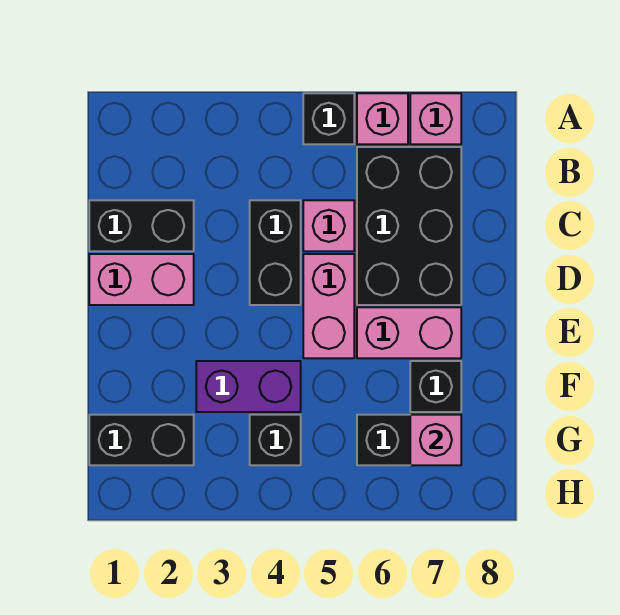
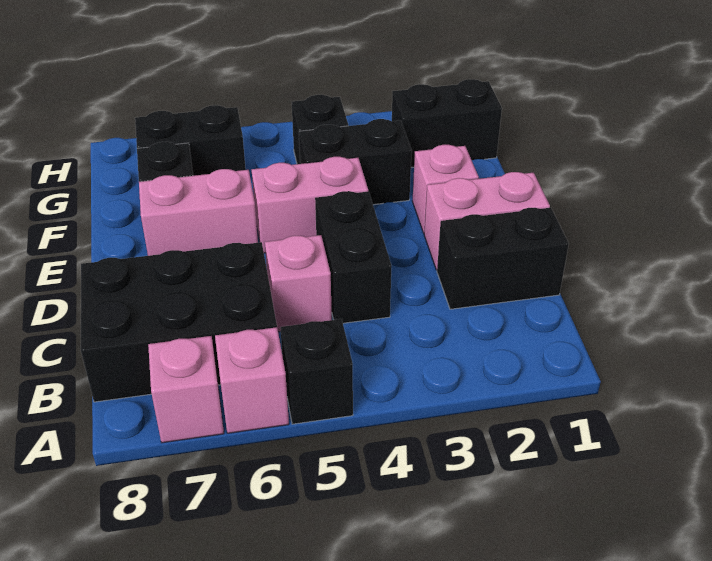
black 2x3 brick [357,147,461,305] -> black 2x3 brick turned to [81,242,277,402]
pink 1x2 brick [303,254,354,358] -> pink 1x2 brick turned to [252,157,368,253]
purple 1x2 brick [196,361,301,412] -> black 1x2 brick [299,119,412,205]
pink 1x1 brick [410,415,461,465] -> pink 1x1 brick moved to [412,145,479,233]

